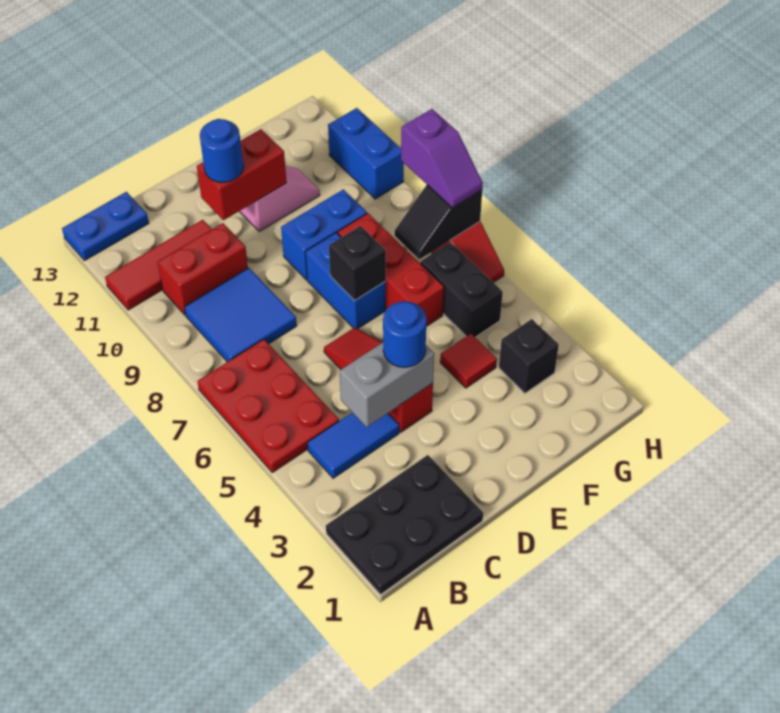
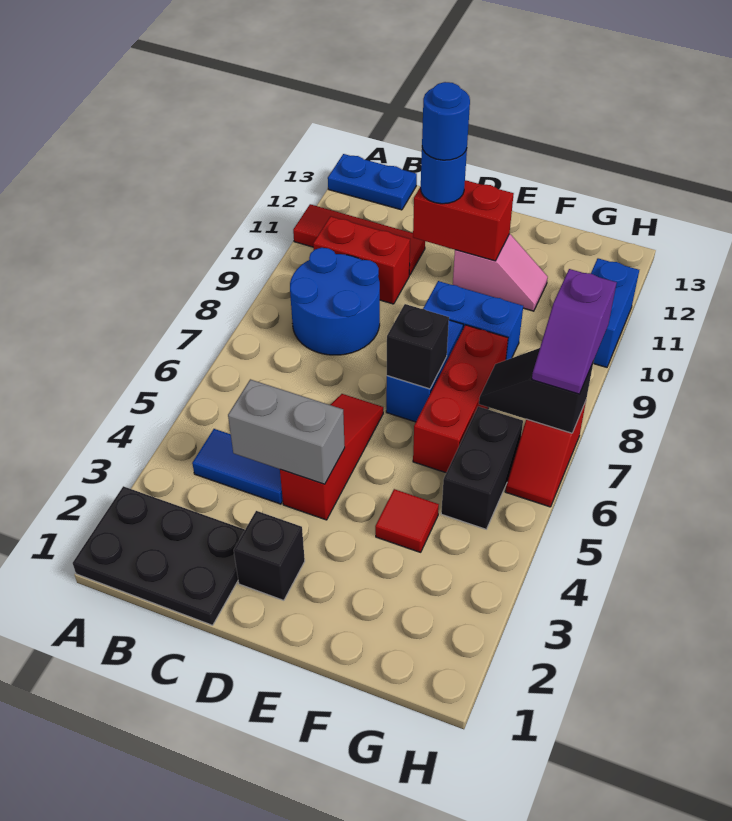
red 2x3 plate [197,339,339,472] -> none
blue 2x2 tile [184,268,297,362] -> blue 2x2 round brick [290,248,380,355]
blue 1x1 round brick [383,301,427,367] -> blue 1x1 round brick moved to [422,82,470,160]
black 1x1 brick [499,319,559,393] -> black 1x1 brick moved to [234,511,305,600]

